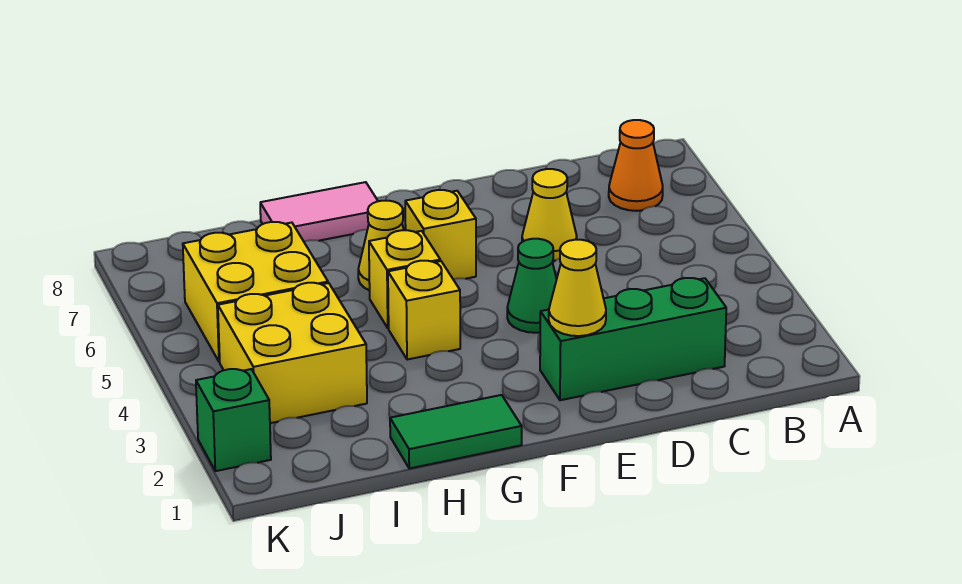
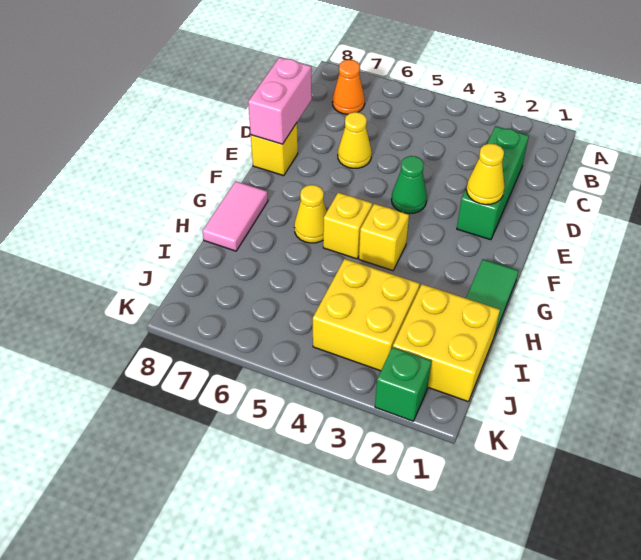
none -> pink 1x2 brick [248,57,312,144]
yellow 1x1 brick [405,190,476,279] -> yellow 1x1 brick moved to [251,123,298,176]
yellow 2x2 brick [183,222,328,362] -> yellow 2x2 brick moved to [393,284,500,402]

